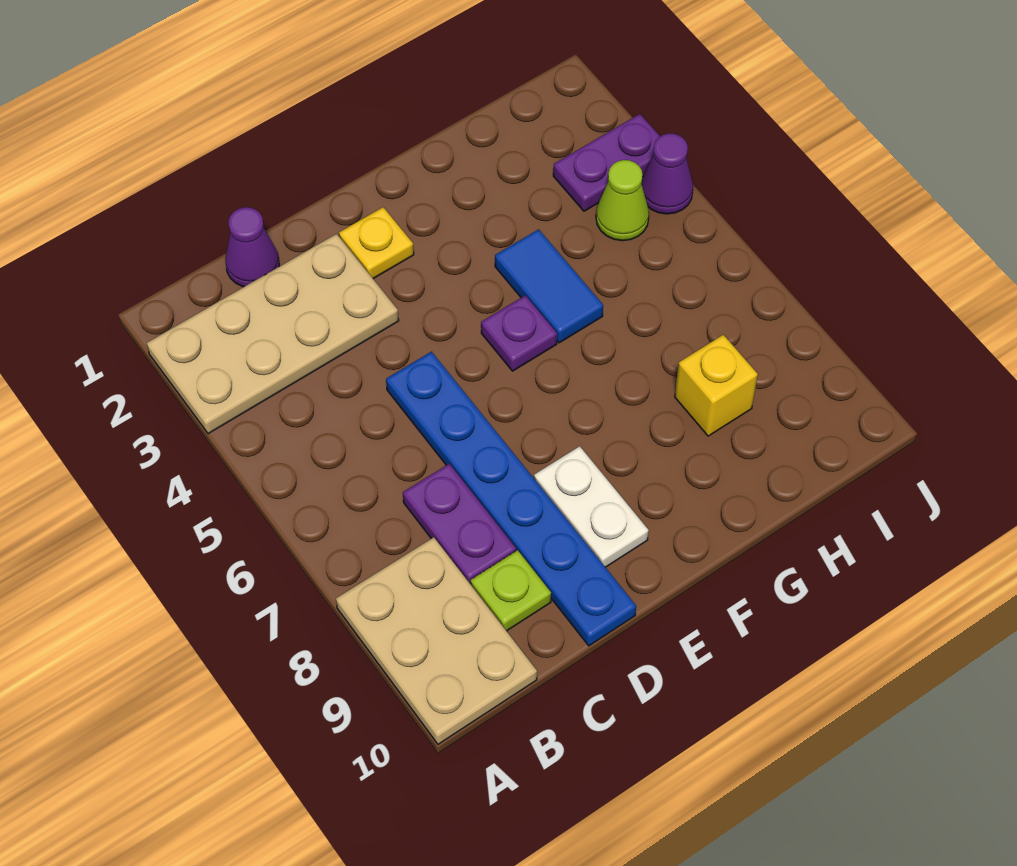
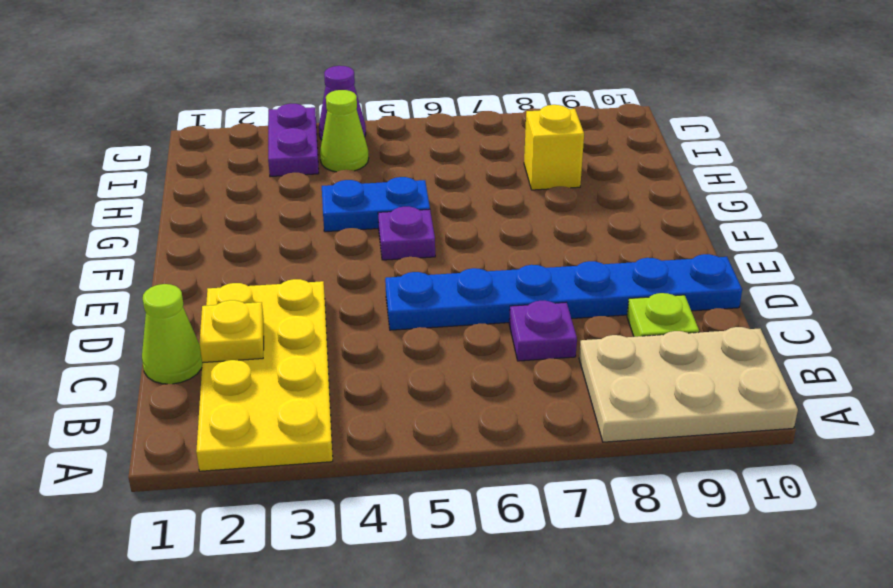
tan 2x4 plate [147,234,399,434] -> yellow 2x4 plate [196,279,333,471]
purple 1x1 cone [225,207,279,287] -> lime 1x1 cone [142,284,202,384]
purple 1x2 plate [403,464,516,584] -> purple 1x1 plate [509,301,577,361]
yellow 1x1 plate [339,207,414,279] -> yellow 1x1 plate moved to [199,300,264,363]
white 1x2 plate [534,446,649,567] -> none
blue 1x2 tile [495,229,603,343] -> blue 1x2 plate [322,177,430,232]

